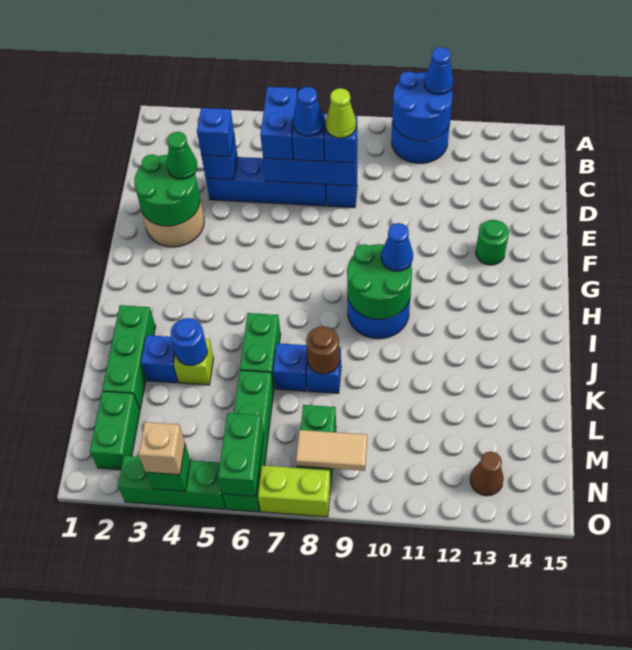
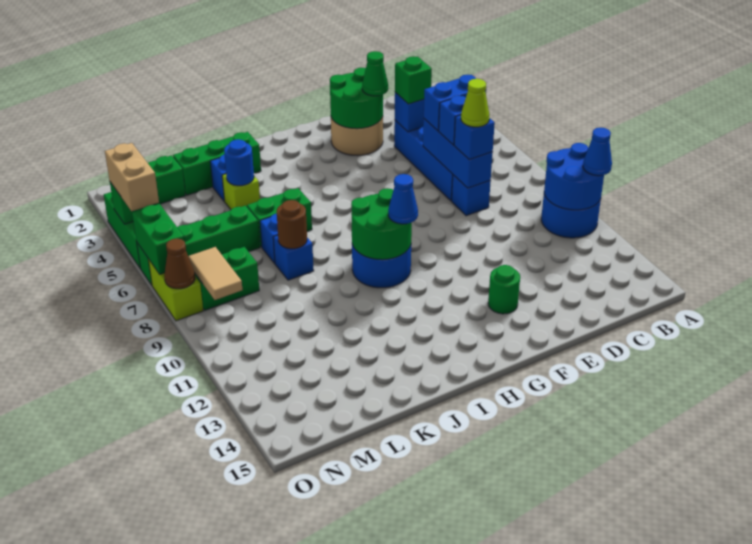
blue 1x1 brick [197,108,234,157] -> green 1x1 brick [395,56,432,104]
blue 1x1 cone [293,87,324,136] -> none
green 1x2 brick [218,413,264,496] -> green 1x2 brick turned to [132,204,184,274]
brown 1x1 cone [470,451,504,496] -> brown 1x1 cone moved to [164,238,195,289]
tan 1x1 brick [139,422,185,475] -> tan 1x2 brick [105,143,159,211]

